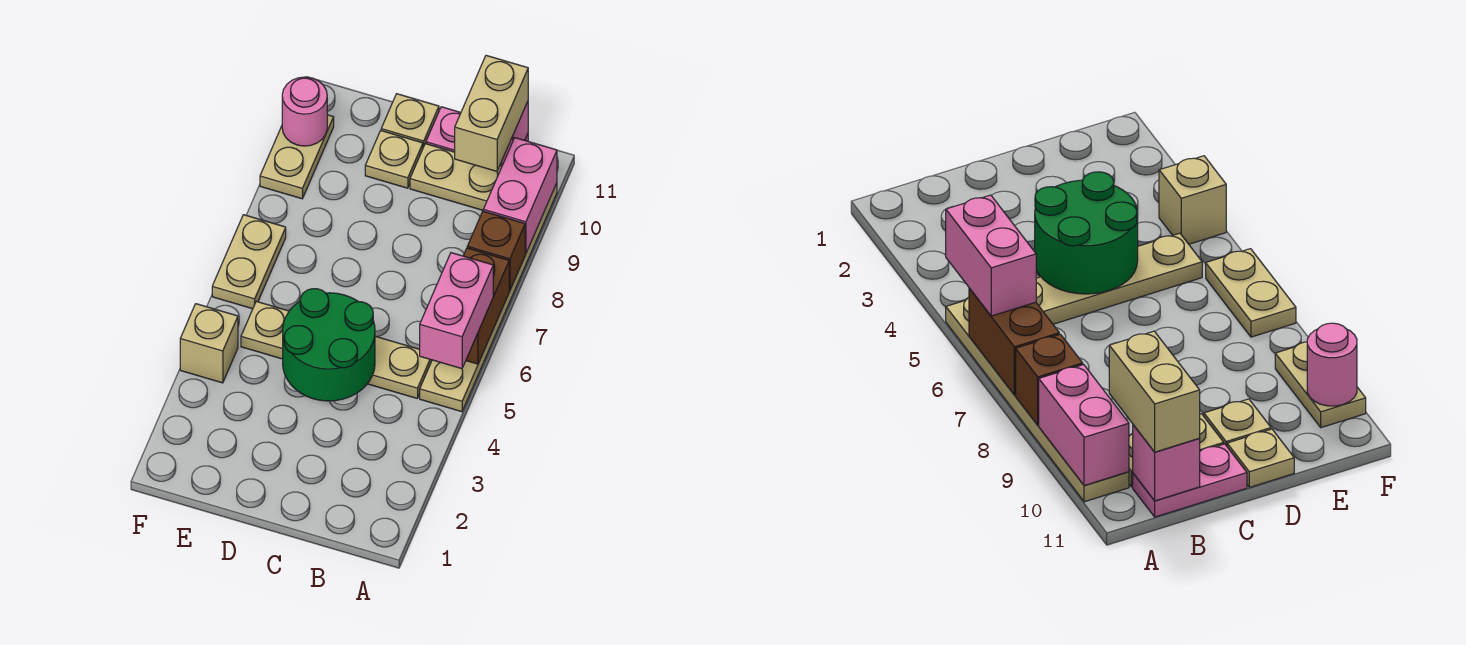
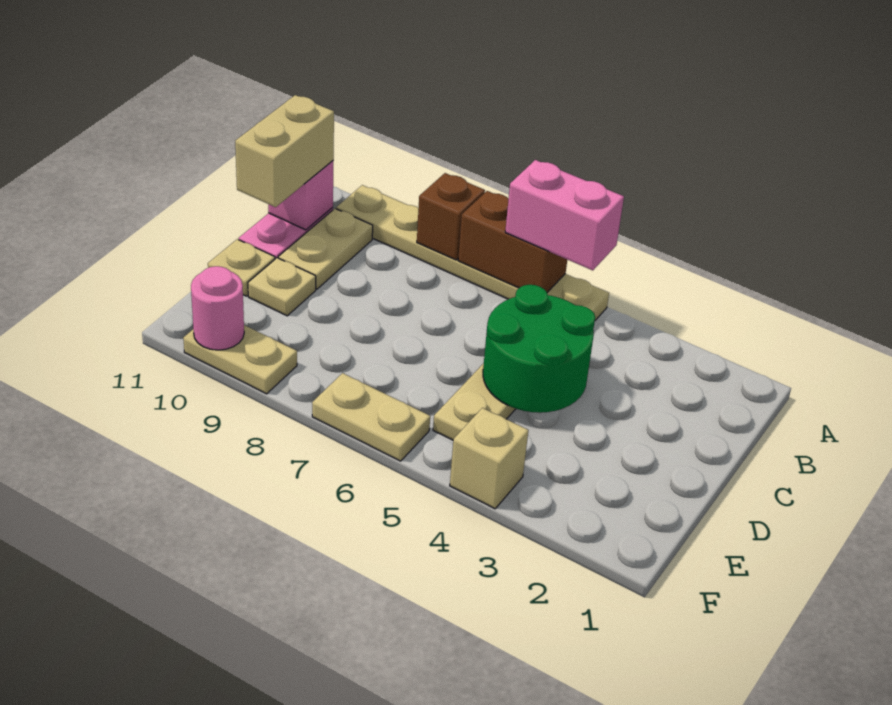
pink 1x2 brick [483,138,557,254] -> none
tan 1x2 brick [455,55,528,171] -> tan 1x2 brick turned to [235,95,334,207]

